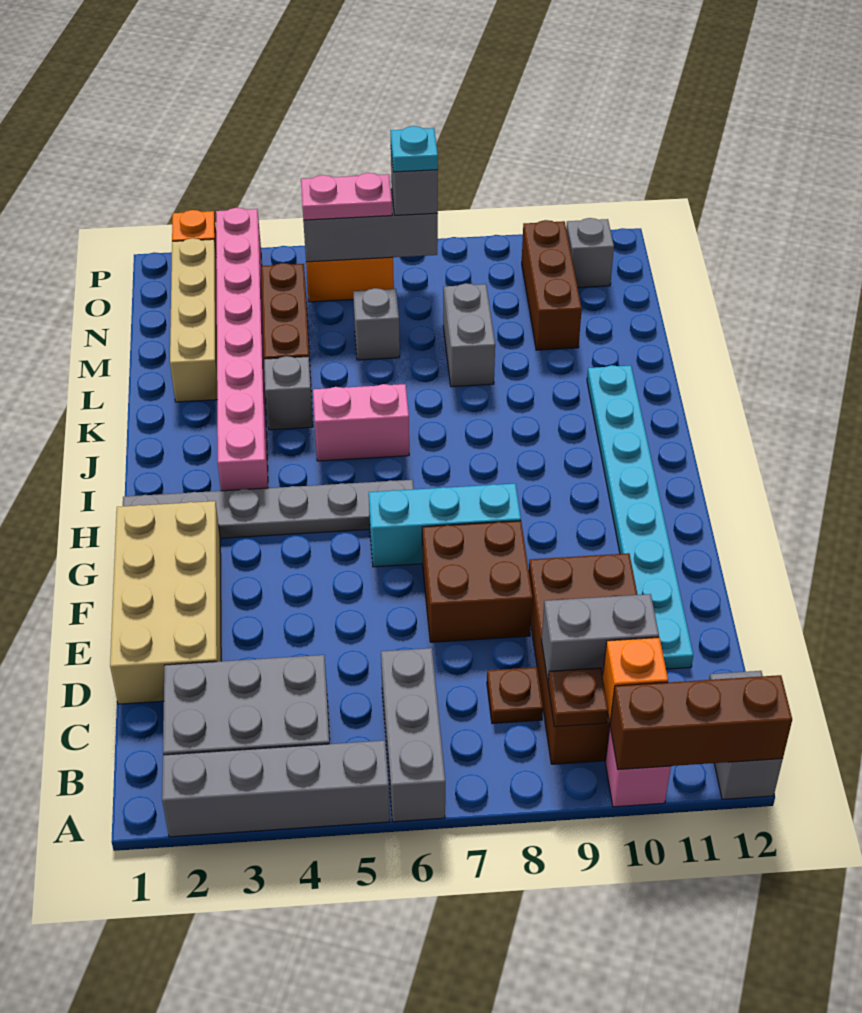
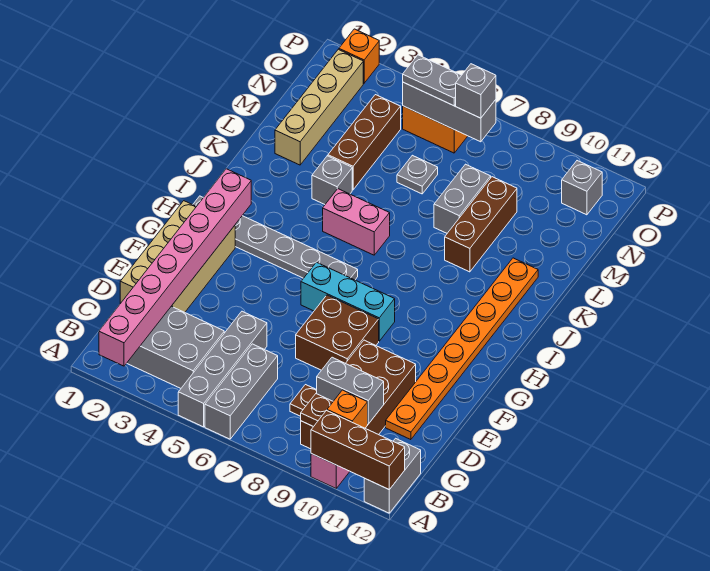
grey 1x4 brick [162,740,390,837] -> grey 1x4 brick turned to [178,311,267,427]
cyan 1x8 plate [587,365,693,669] -> orange 1x8 plate [386,258,538,440]
pink 1x8 brick [216,208,268,491] -> pink 1x8 brick moved to [99,169,251,366]
grey 1x1 brick [353,288,400,360] -> grey 1x1 plate [397,155,438,194]
brown 1x3 brick [522,220,582,350] -> brown 1x3 brick moved to [445,177,517,272]
pink 1x2 plate [301,173,392,220] -> grey 1x2 plate [403,55,461,106]
cyan 1x1 plate [390,126,438,172] -> none

